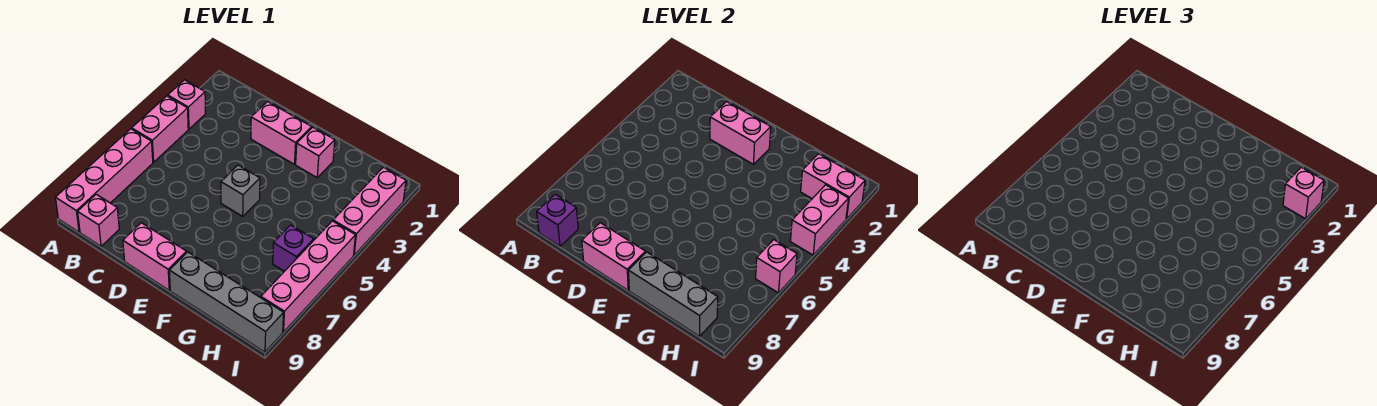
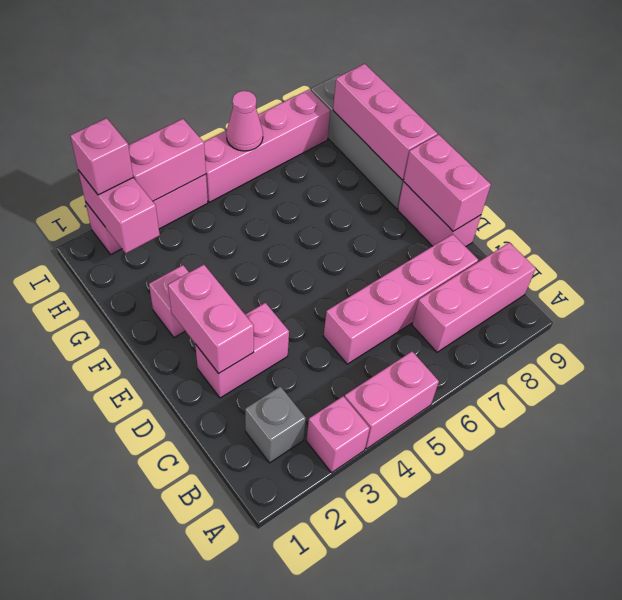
pink 1x4 brick [55,129,153,232] -> pink 1x4 brick moved to [324,234,478,364]
pink 1x1 brick [78,194,119,246] -> pink 1x3 brick [412,243,536,352]
purple 1x1 brick [537,194,578,246] -> none
pink 1x2 brick [251,102,312,164] -> pink 1x2 brick turned to [195,303,289,398]
grey 1x1 brick [221,165,260,216] -> grey 1x1 brick moved to [245,386,306,463]
grey 1x3 brick [628,252,718,336] -> pink 1x3 brick [333,64,437,180]
purple 1x1 brick [273,225,314,271] -> none
pink 1x1 brick [756,240,797,293] -> pink 1x1 cone [226,91,263,151]

